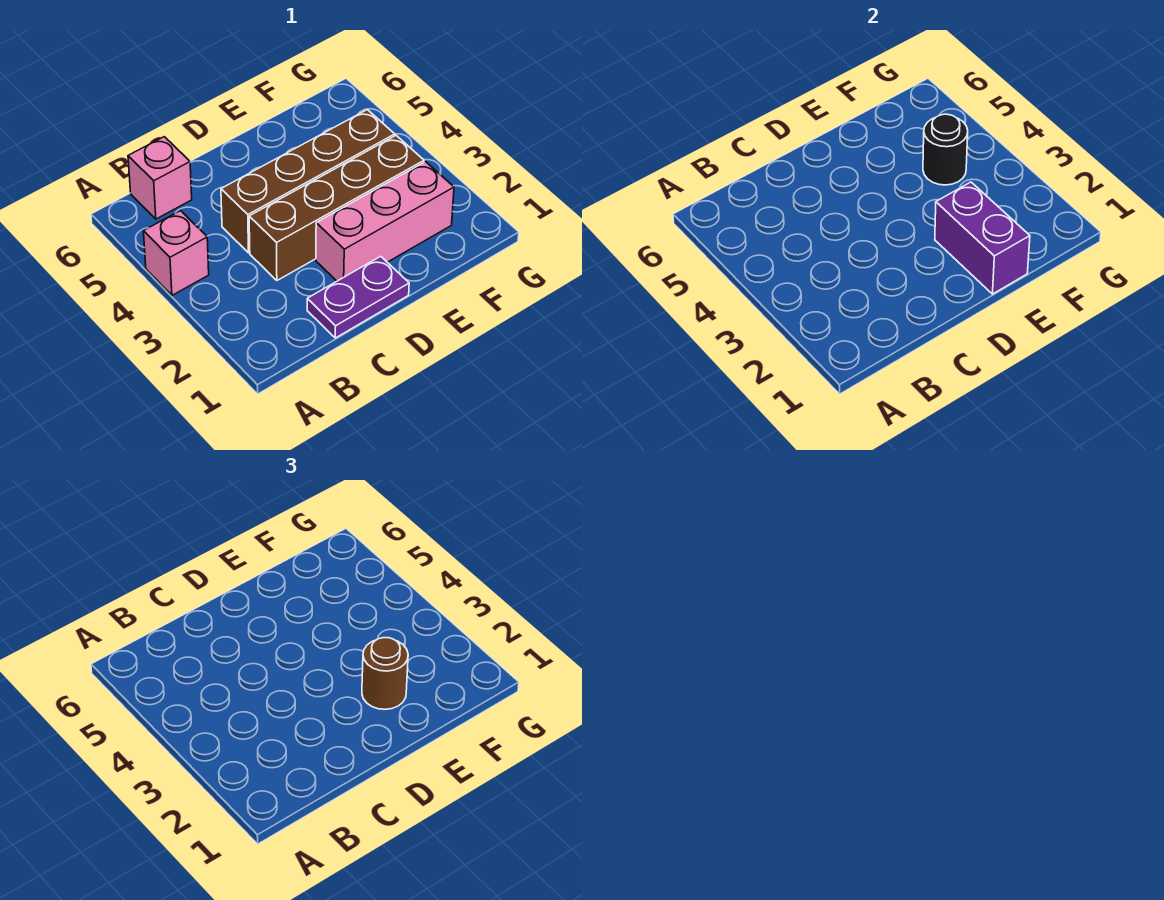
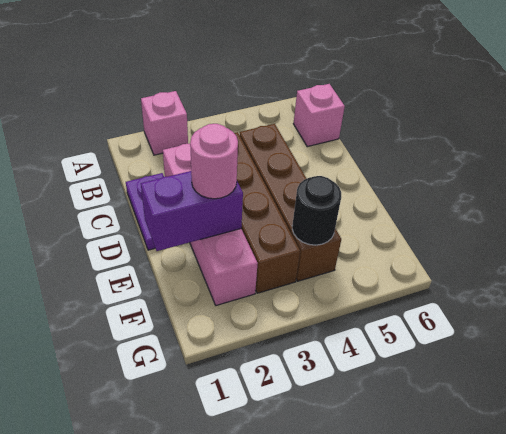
pink 1x1 brick [144,211,209,295] -> pink 1x1 brick moved to [141,91,188,155]
pink 1x3 brick [316,162,454,281] -> pink 1x4 brick [163,144,258,305]
brown 1x1 round brick [362,638,408,709] -> pink 1x1 round brick [190,124,238,199]

